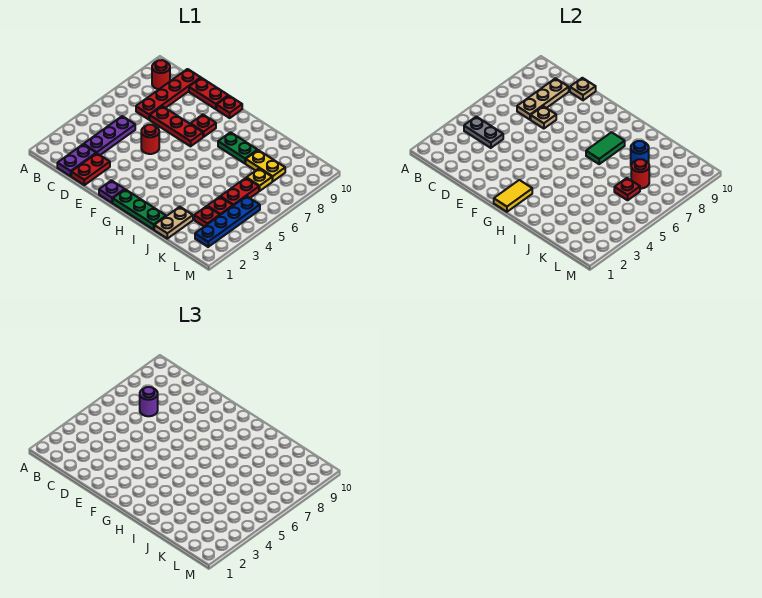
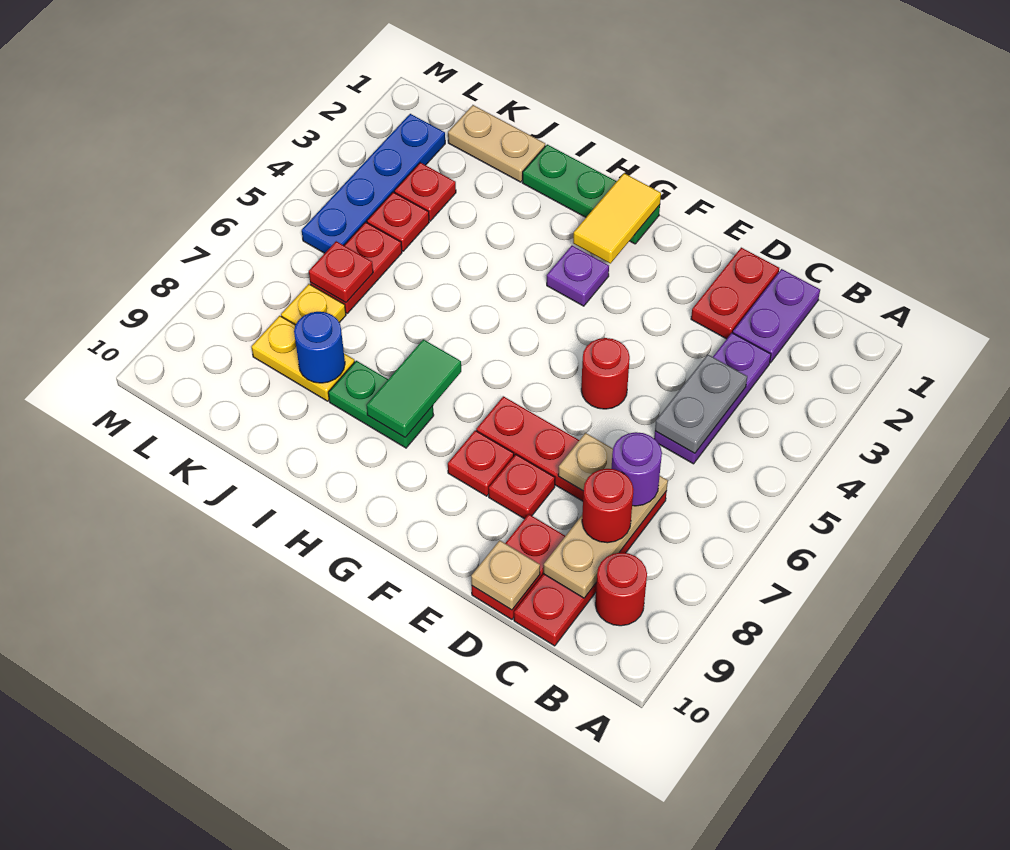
grey 1x2 plate [464,117,503,148] -> grey 1x2 plate turned to [655,355,747,453]
red 1x2 plate [189,78,228,109] -> red 1x2 plate turned to [472,514,565,619]
purple 1x1 plate [99,181,125,203] -> purple 1x1 plate moved to [547,246,609,306]
red 1x1 plate [217,96,242,118] -> red 1x1 plate moved to [489,454,555,519]
tan 1x2 plate [154,207,193,239] -> tan 1x2 plate turned to [448,105,545,182]
red 1x1 round brick [631,159,649,189] -> red 1x1 round brick moved to [582,469,634,543]

